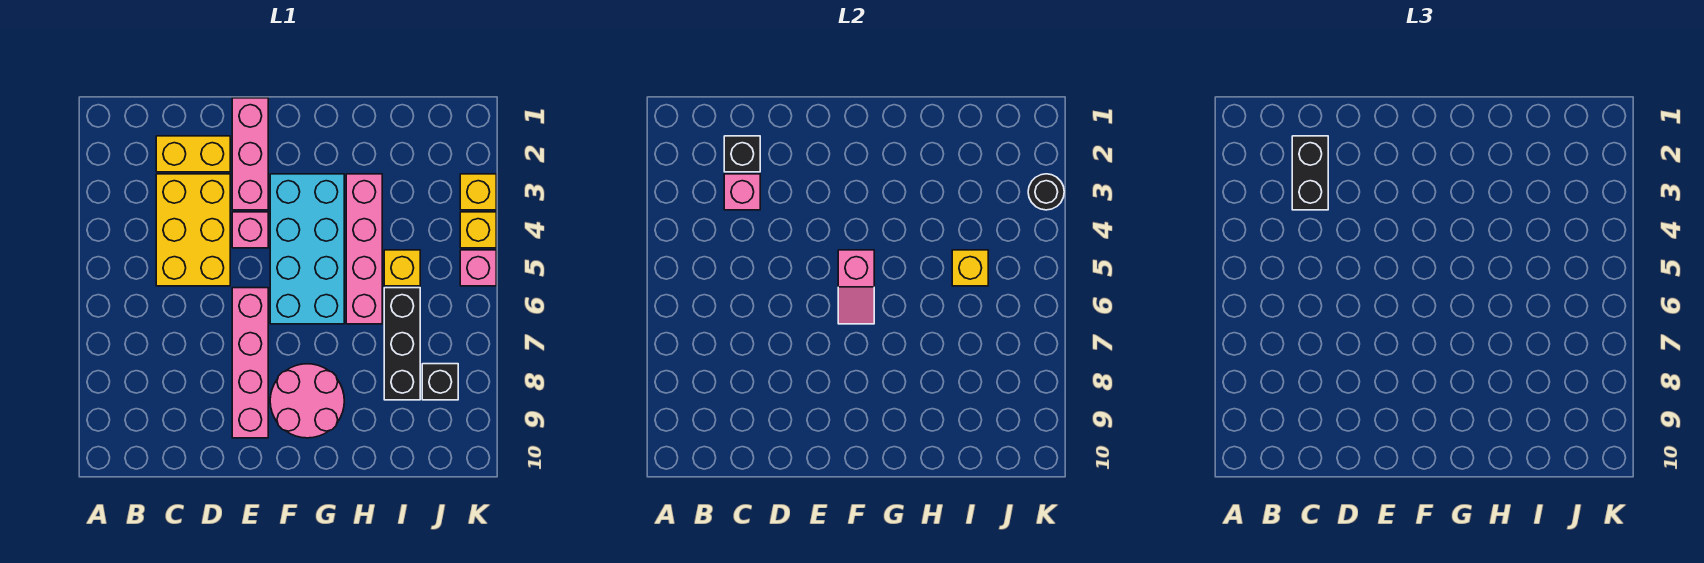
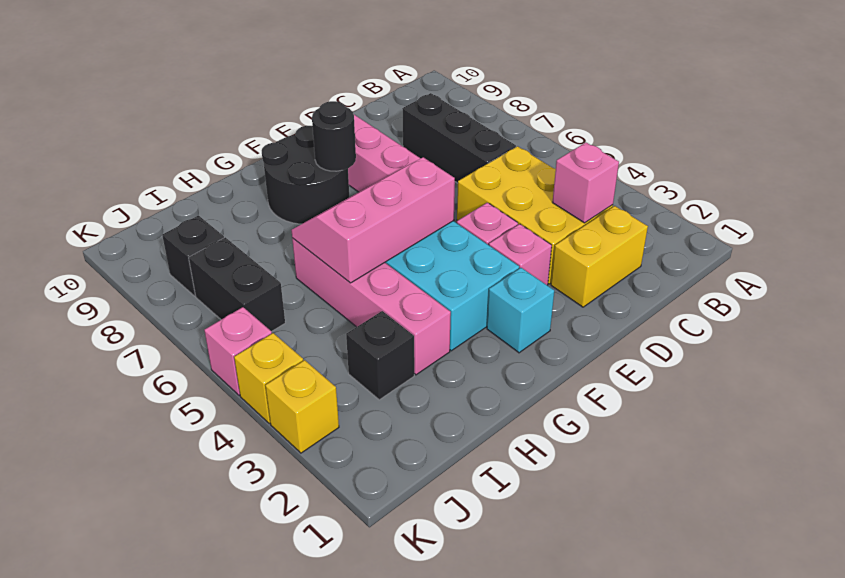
black 1x1 brick [724,136,760,172] -> black 1x1 brick moved to [346,311,414,400]
black 1x2 brick [1292,136,1328,210] -> black 1x2 brick moved to [189,237,285,331]
pink 1x3 brick [232,98,268,210] -> pink 1x1 brick [489,224,552,285]
none -> cyan 1x1 brick [487,268,554,353]
pink 1x2 slope [838,250,874,324] -> pink 2x3 slope [291,157,455,283]
pink 2x2 round brick [270,364,344,438] -> black 2x2 round brick [262,126,349,224]
yellow 1x1 brick [384,250,420,286] -> none
yellow 1x1 brick [952,250,988,286] -> none
black 1x3 brick [384,288,420,400] -> black 1x3 brick moved to [402,93,516,183]
black 1x1 round brick [1028,174,1064,210] -> black 1x1 round brick moved to [312,101,356,171]

